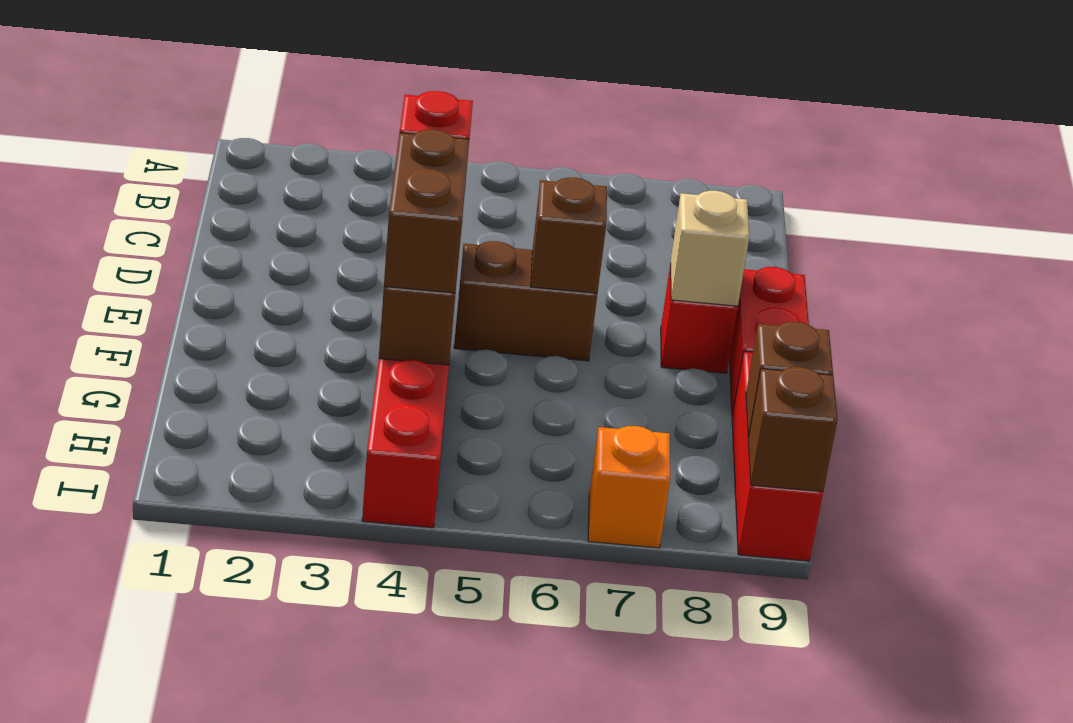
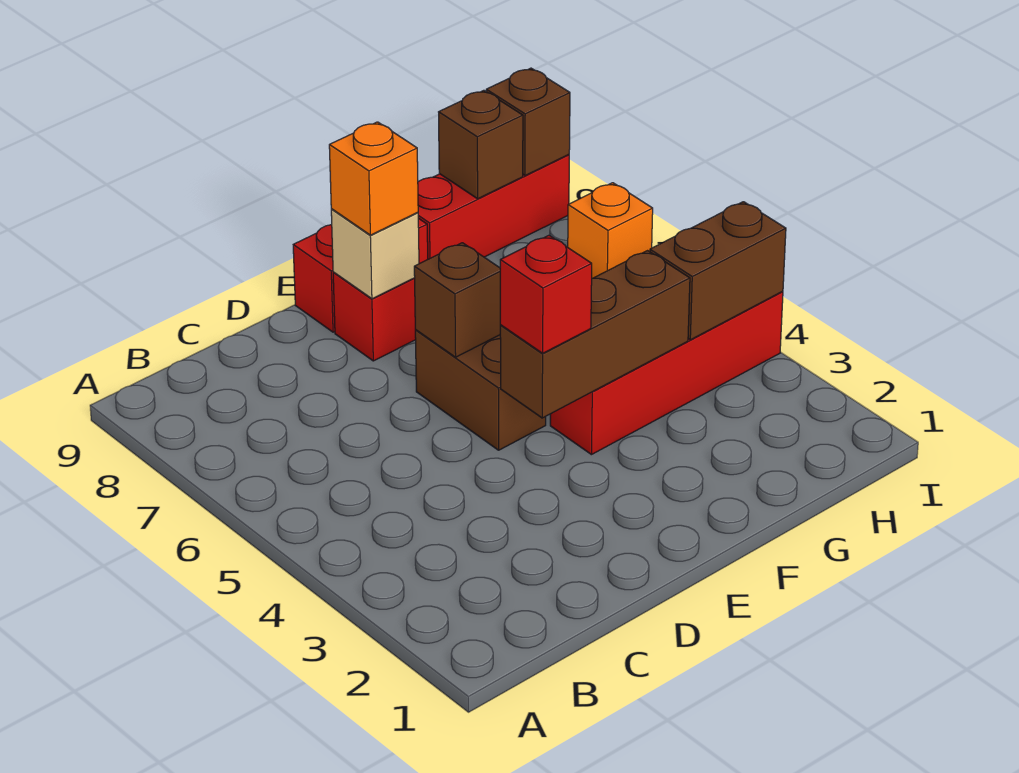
none -> orange 1x1 brick [329,122,418,235]
brown 1x2 brick [384,130,469,293] -> brown 1x2 brick moved to [650,202,786,340]

